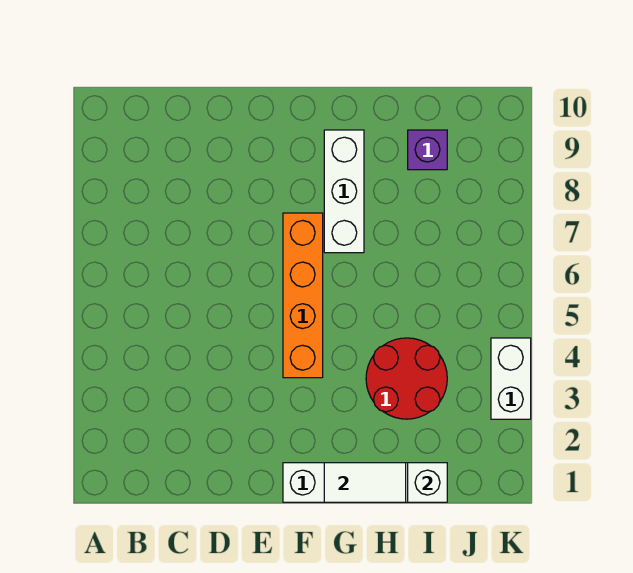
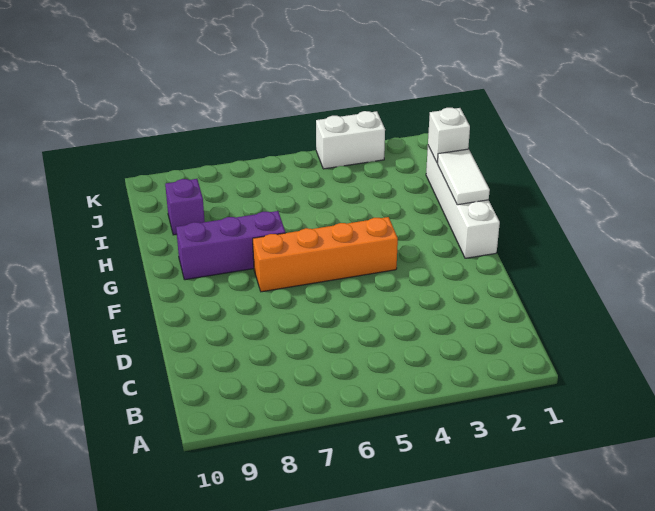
white 1x3 brick [324,130,364,253] -> purple 1x3 brick [176,211,285,280]
red 2x2 round brick [366,338,447,419] -> none

